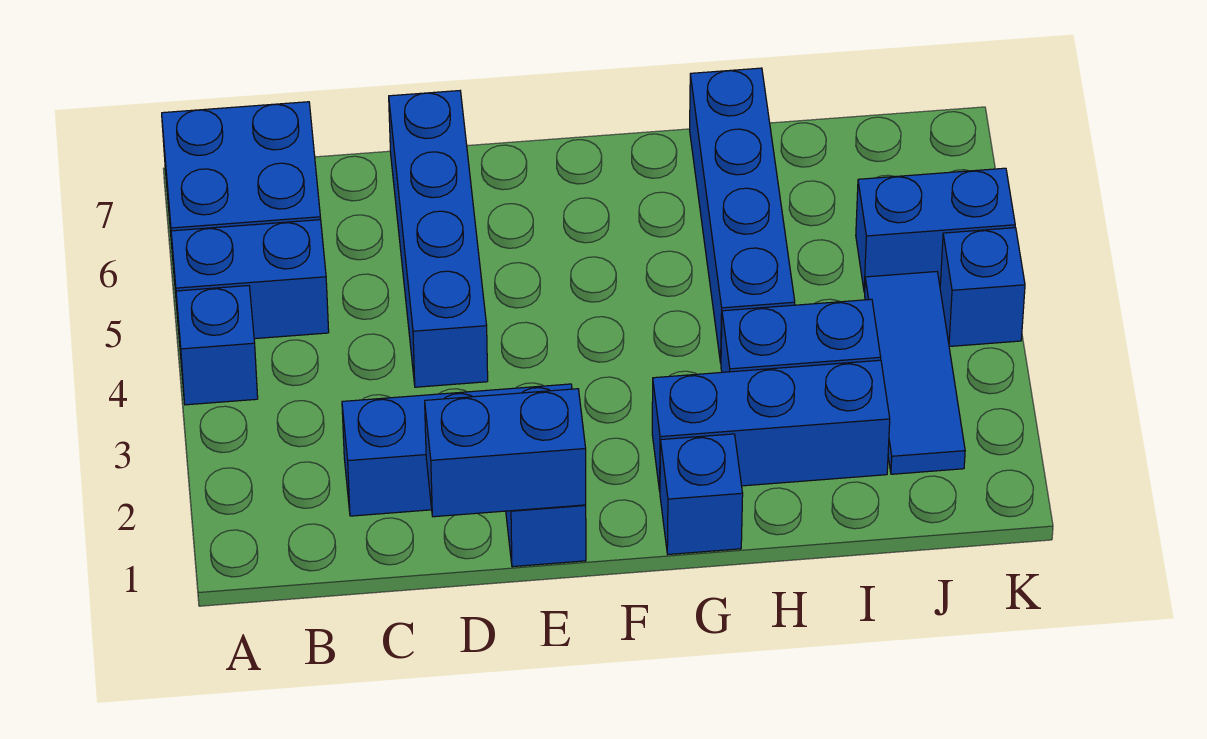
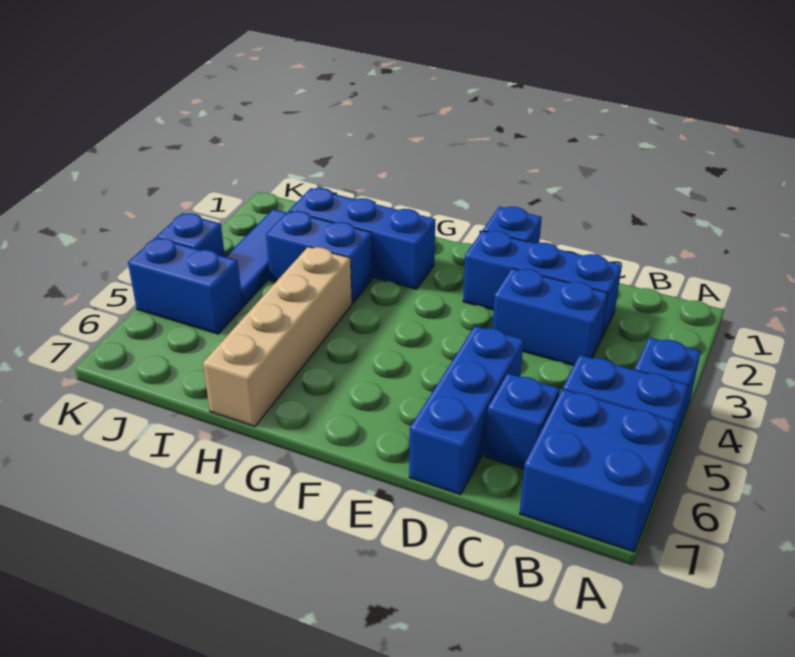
blue 1x2 brick [425,389,586,517] -> blue 1x2 brick moved to [492,268,608,366]
blue 1x4 brick [389,91,488,387] -> blue 1x3 brick [409,326,524,495]
blue 1x1 brick [660,434,743,554] -> blue 1x1 brick moved to [485,373,559,469]
blue 1x4 brick [690,68,795,363] -> tan 1x4 brick [203,247,352,427]

